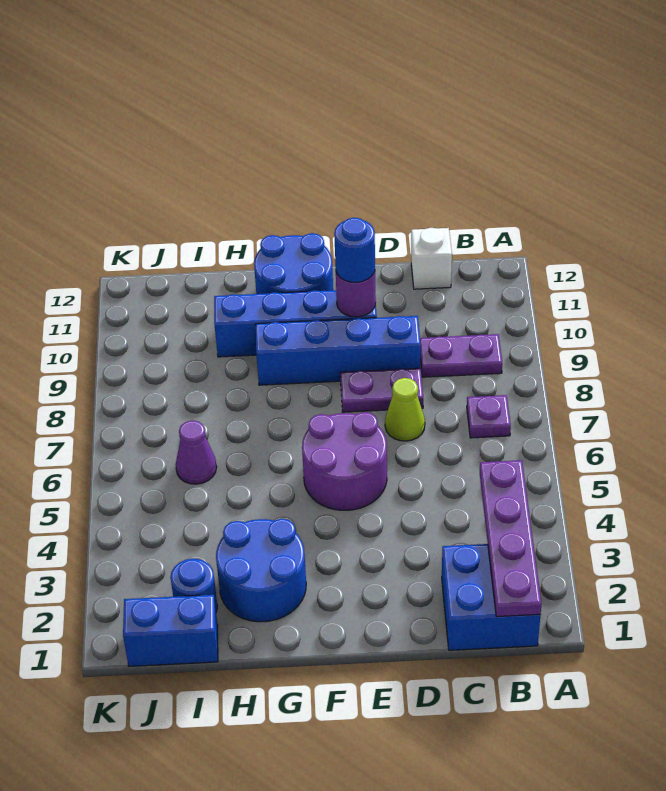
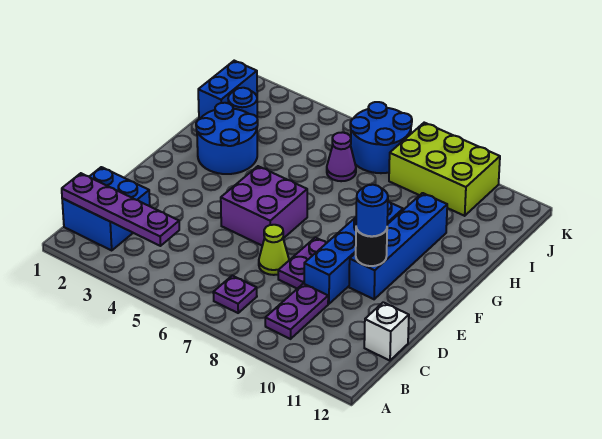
purple 2x2 round brick [302,412,387,510] -> purple 2x2 brick [221,166,307,246]
purple 1x1 round brick [336,272,376,317] -> black 1x1 round brick [356,228,387,266]
blue 2x2 round brick [254,233,333,294] -> blue 2x2 round brick moved to [350,102,412,173]
none -> lime 2x3 brick [389,123,500,216]

